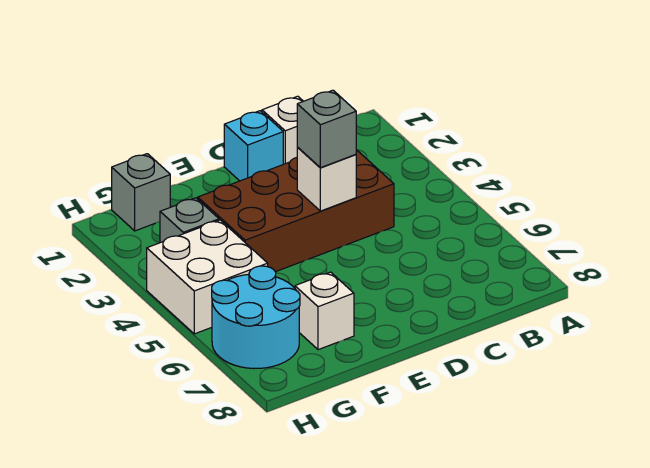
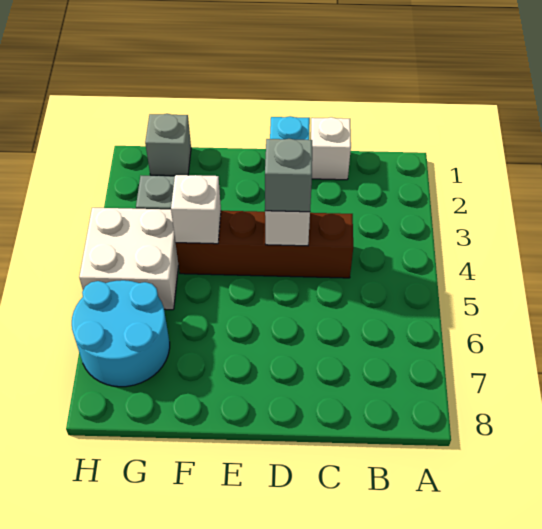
brown 2x4 brick [198,150,394,272] -> brown 1x4 brick [176,211,353,278]
white 1x1 brick [295,272,354,350] -> white 1x1 brick moved to [171,175,221,244]

